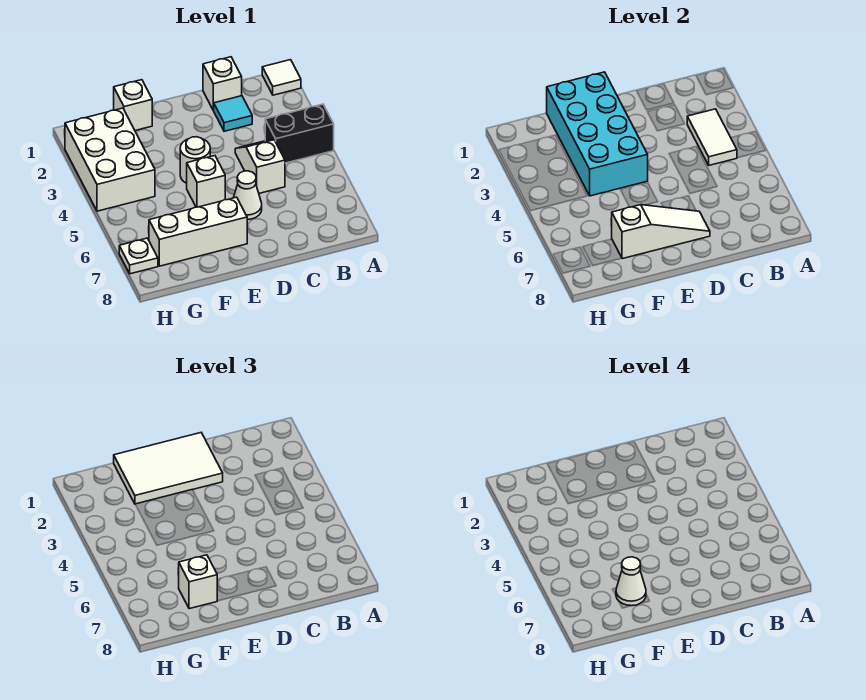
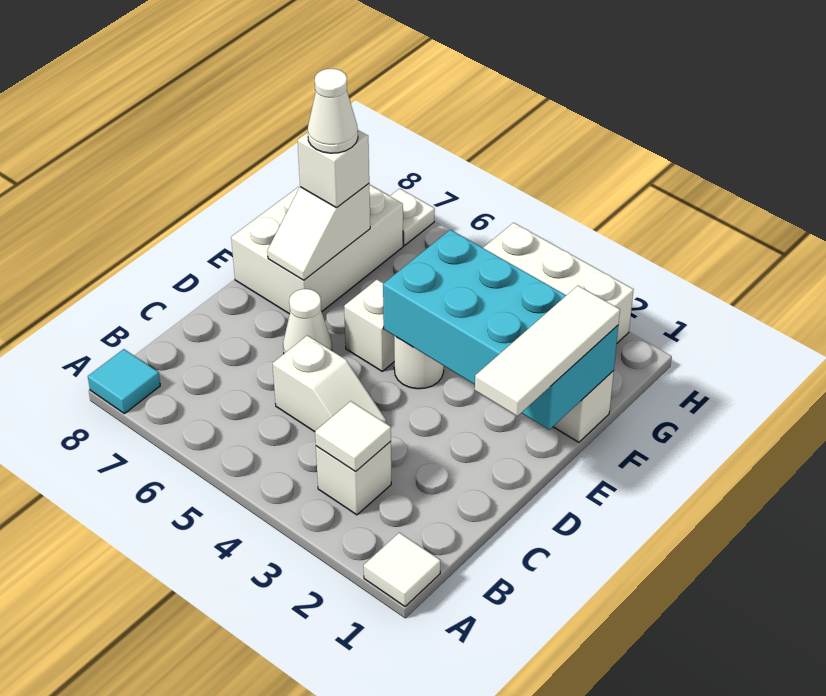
black 1x2 brick [265,104,334,163] -> none
white 1x2 tile [687,109,737,165] -> white 1x1 tile [315,401,391,471]
white 1x1 brick [203,57,242,110] -> white 1x1 brick moved to [316,441,391,515]
cyan 1x1 tile [213,96,252,131] -> cyan 1x1 tile moved to [88,349,160,414]
white 2x3 tile [114,433,223,504] -> white 1x3 tile [475,286,620,416]
white 1x3 slope [612,205,710,259] -> white 1x2 slope [267,184,370,280]
white 1x3 brick [149,197,247,266] -> white 2x3 brick [231,185,403,314]

